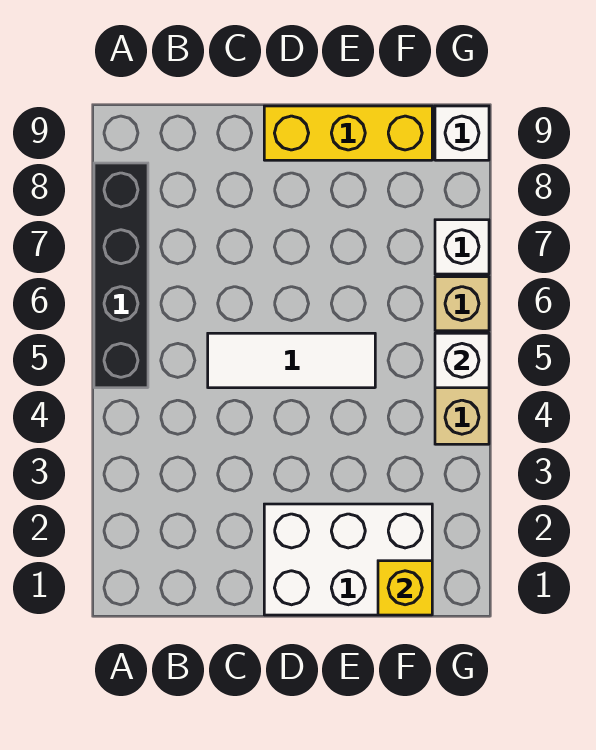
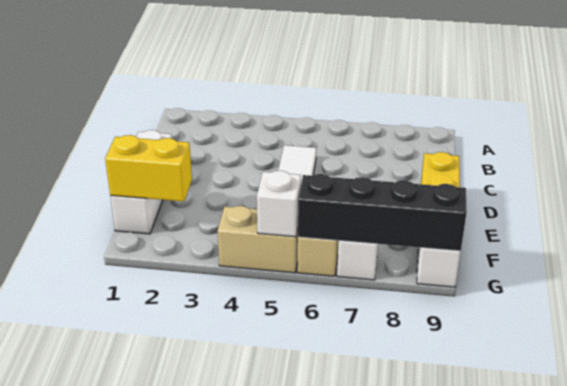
black 1x4 brick [94,163,148,388] -> black 1x4 brick moved to [298,174,467,251]
white 2x3 brick [264,504,432,615] -> white 1x3 brick [110,130,172,234]
yellow 1x1 brick [378,561,432,615] -> yellow 1x2 brick [105,135,192,202]

